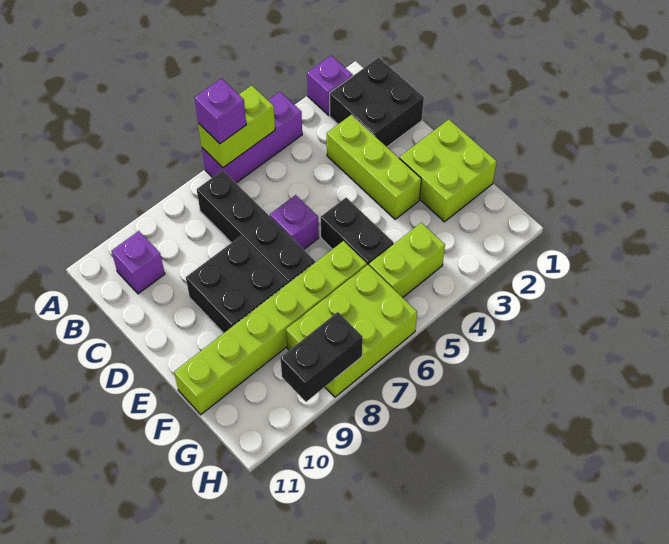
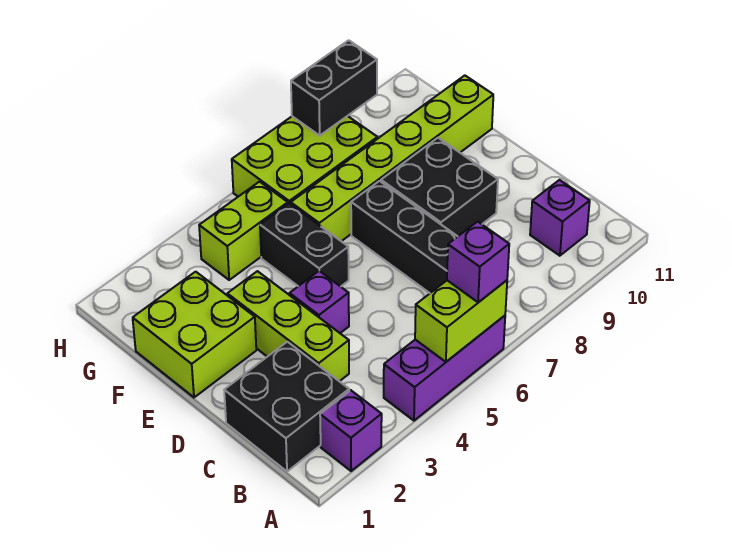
purple 1x1 brick [270,195,319,249] -> purple 1x1 brick moved to [290,271,349,333]

